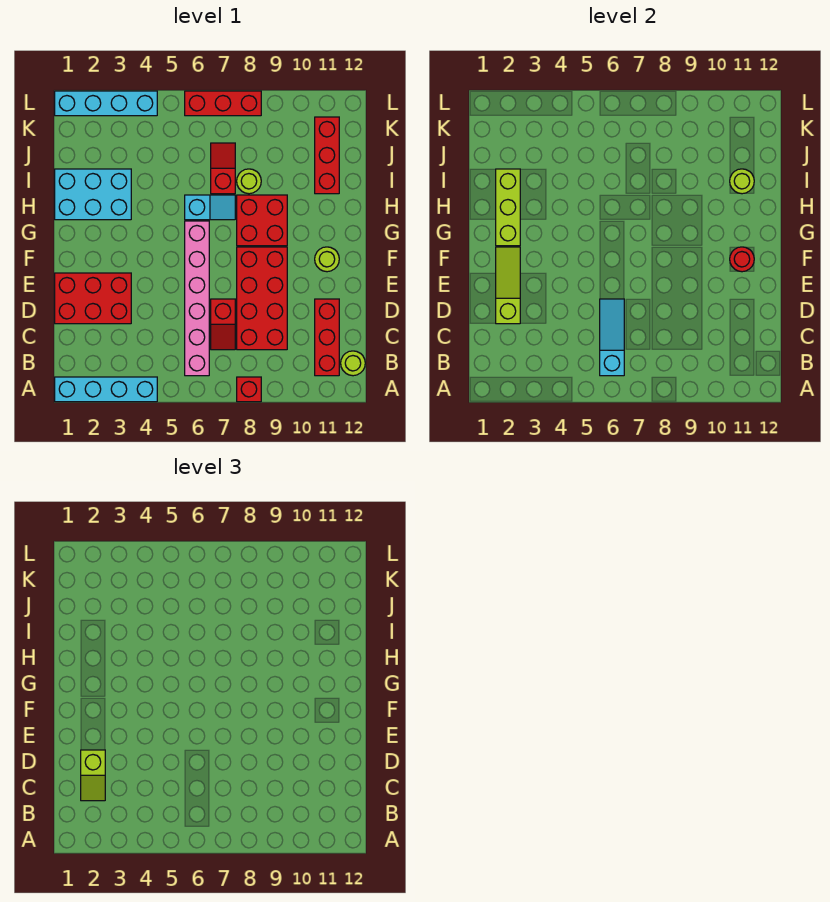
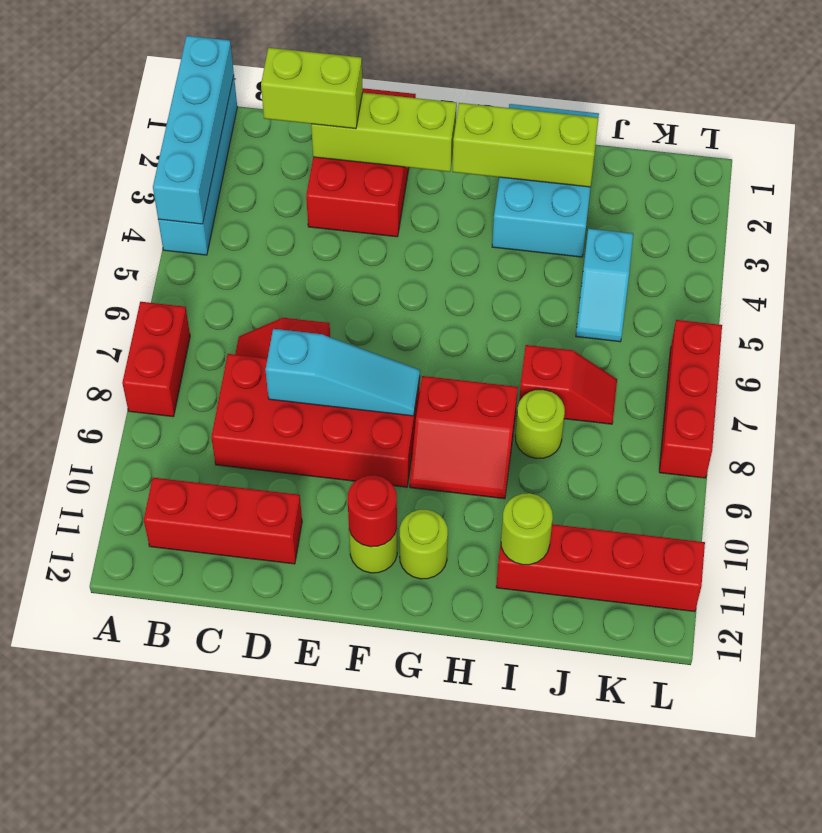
red 1x1 brick [237,377,261,402] -> red 1x2 brick [122,302,190,417]
pink 1x6 brick [185,221,209,376] -> none
cyan 1x3 slope [600,299,624,376] -> cyan 1x3 slope moved to [266,329,420,416]
lime 1x1 round brick [341,351,365,376] -> lime 1x1 round brick moved to [399,510,448,579]
lime 1x2 slope [81,750,105,801] -> lime 1x2 brick [261,48,363,129]
lime 1x3 slope [496,247,520,324] -> lime 1x3 brick [311,93,457,172]
red 2x2 brick [237,195,287,246] -> red 2x2 slope [410,376,518,499]
cyan 1x2 slope [185,195,235,220] -> cyan 1x2 slope moved to [576,229,633,342]
red 1x3 brick [315,117,339,194] -> red 1x4 brick [496,524,705,612]
cyan 1x4 brick [55,91,157,116] -> cyan 1x4 brick moved to [153,36,234,224]

